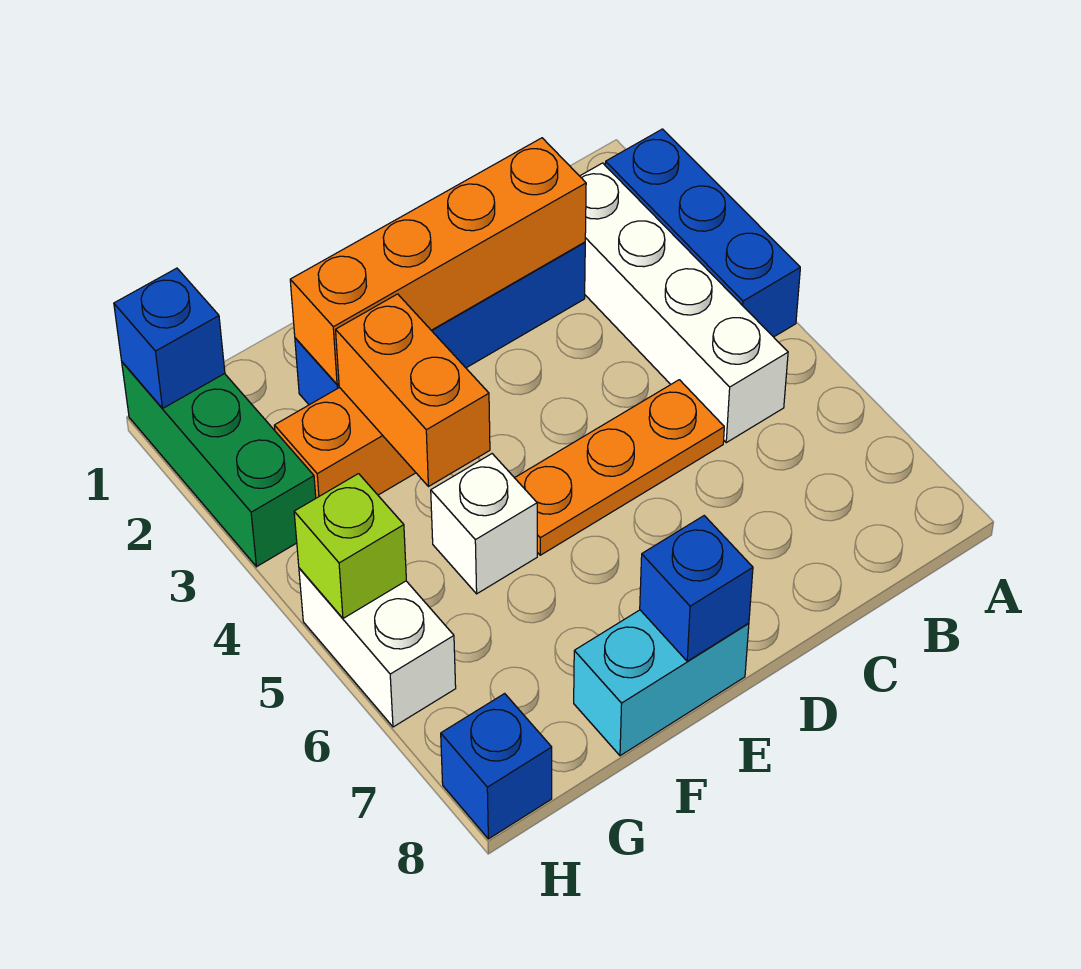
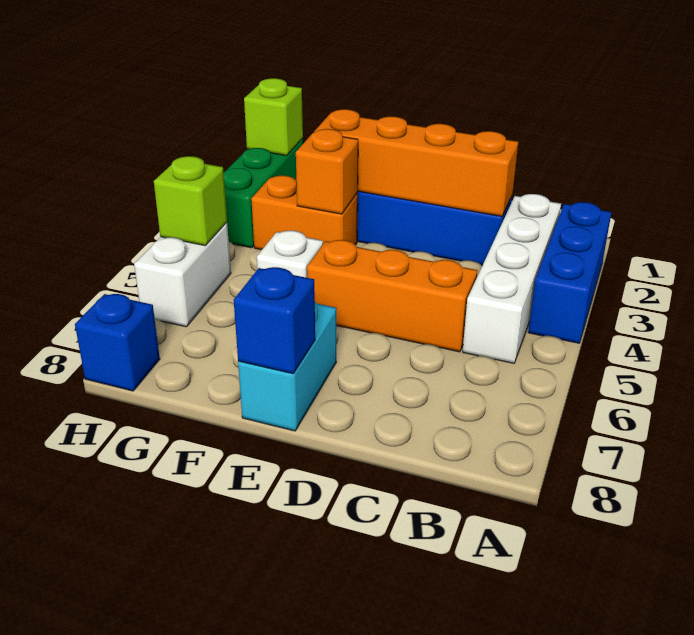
orange 1x3 plate [515,380,724,555] -> orange 1x3 brick [307,240,478,352]
cyan 1x2 brick [574,610,749,756] -> cyan 1x2 brick turned to [238,302,336,431]
orange 1x2 brick [336,294,490,487] -> orange 1x1 brick [296,129,358,214]
blue 1x1 brick [114,268,225,409] -> lime 1x1 brick [244,78,303,156]

